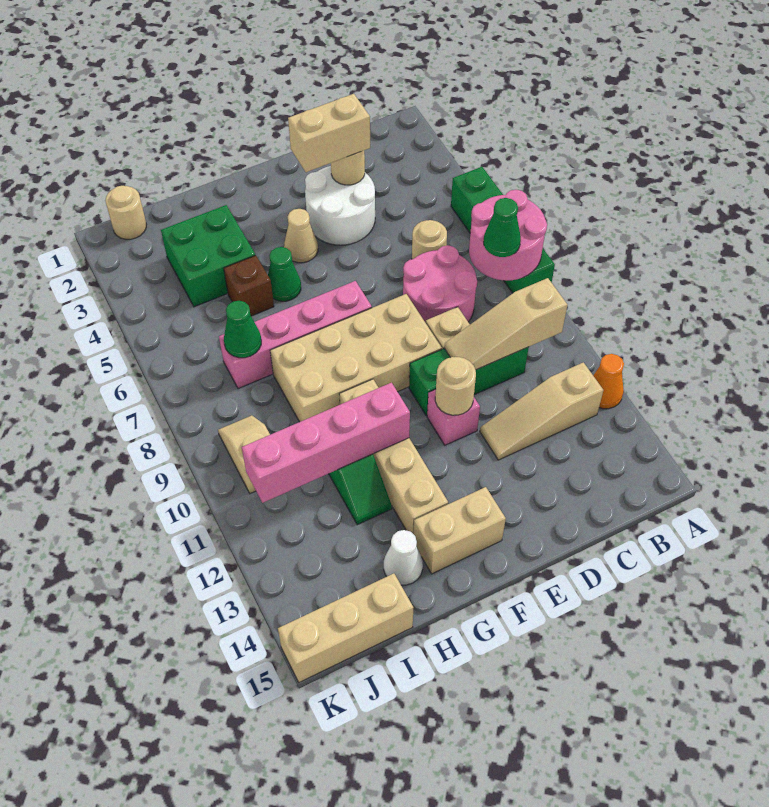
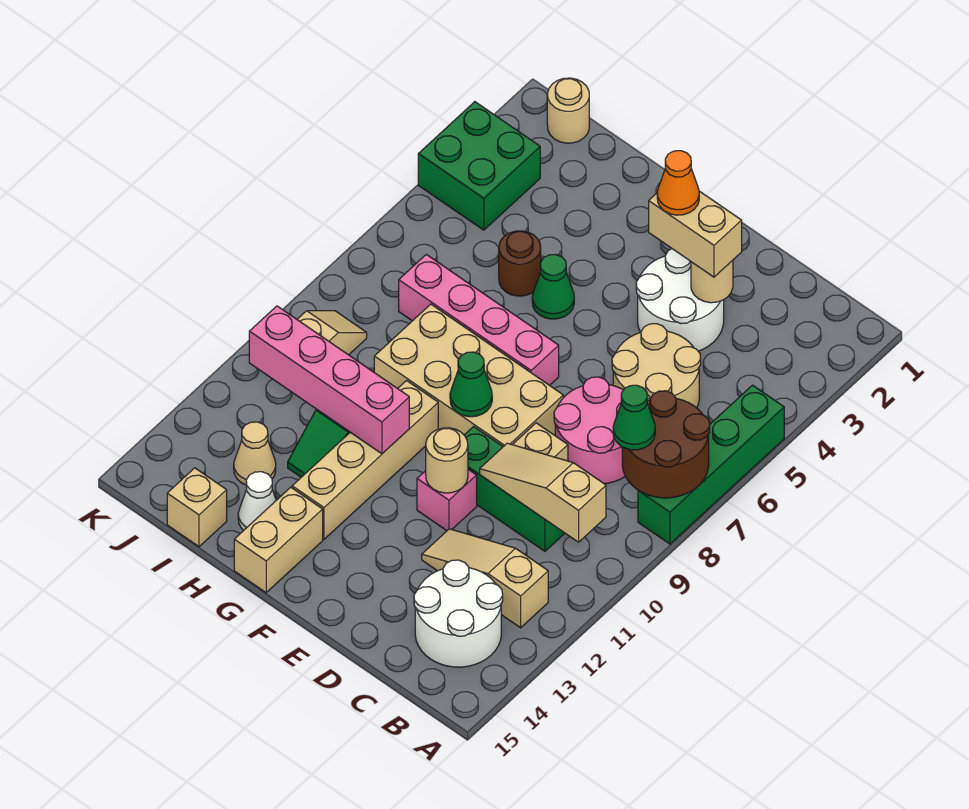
pink 2x2 round brick [469,190,547,280] -> brown 2x2 round brick [622,391,710,498]
orange 1x1 cone [593,354,624,409] -> orange 1x1 cone moved to [657,151,699,215]
none -> white 2x2 round brick [414,560,503,667]
tan 1x1 round brick [412,220,447,259] -> tan 2x2 round brick [612,324,701,408]
tan 1x1 cone [284,209,318,263] -> tan 1x1 cone moved to [234,422,276,485]
tan 1x2 brick [413,487,506,574] -> tan 1x2 brick turned to [234,487,323,593]
green 2x2 brick [161,205,255,307] -> green 2x2 brick moved to [418,102,540,230]
brown 1x1 brick [224,255,274,316] -> brown 1x1 round brick [499,231,541,296]
green 1x1 cone [224,301,261,358] -> green 1x1 cone moved to [450,352,492,417]
tan 1x3 brick [278,574,413,682] -> tan 1x1 brick [167,468,227,547]

